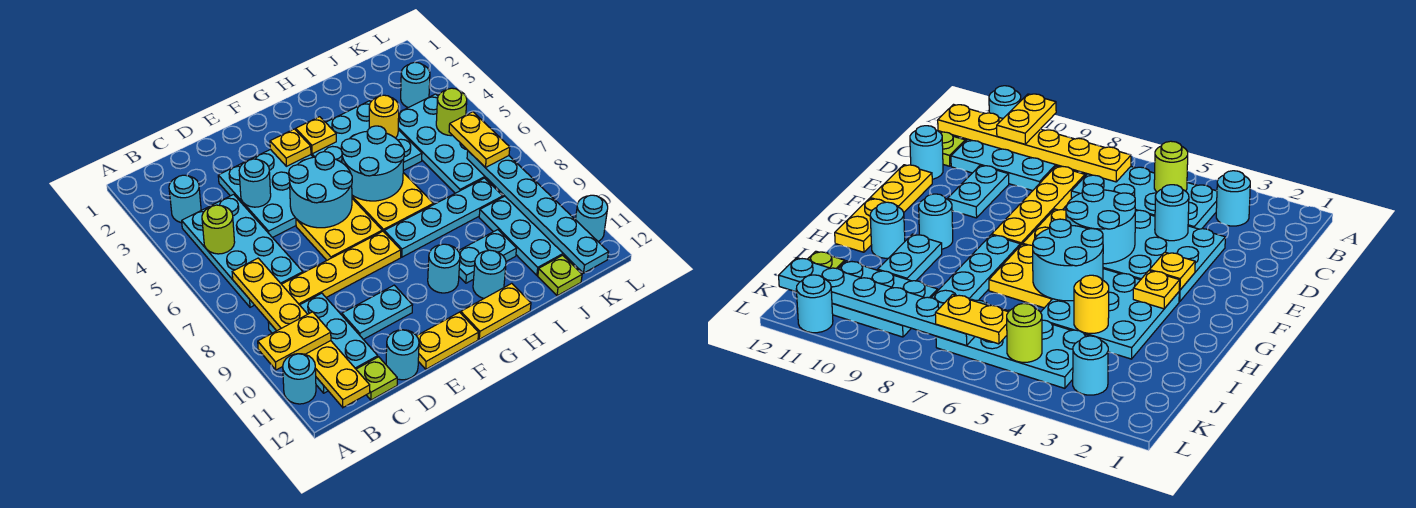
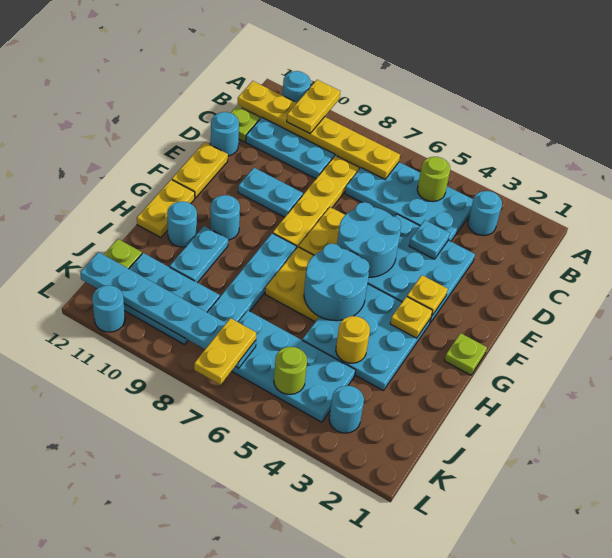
cyan 1x1 round brick [239,159,271,207] -> cyan 1x1 plate [409,220,450,259]
cyan 1x2 plate [342,285,412,339] -> cyan 1x2 plate turned to [238,168,303,217]
none -> lime 1x1 plate [444,333,487,375]
yellow 1x2 plate [449,112,510,168] -> yellow 1x2 plate turned to [194,318,256,385]

